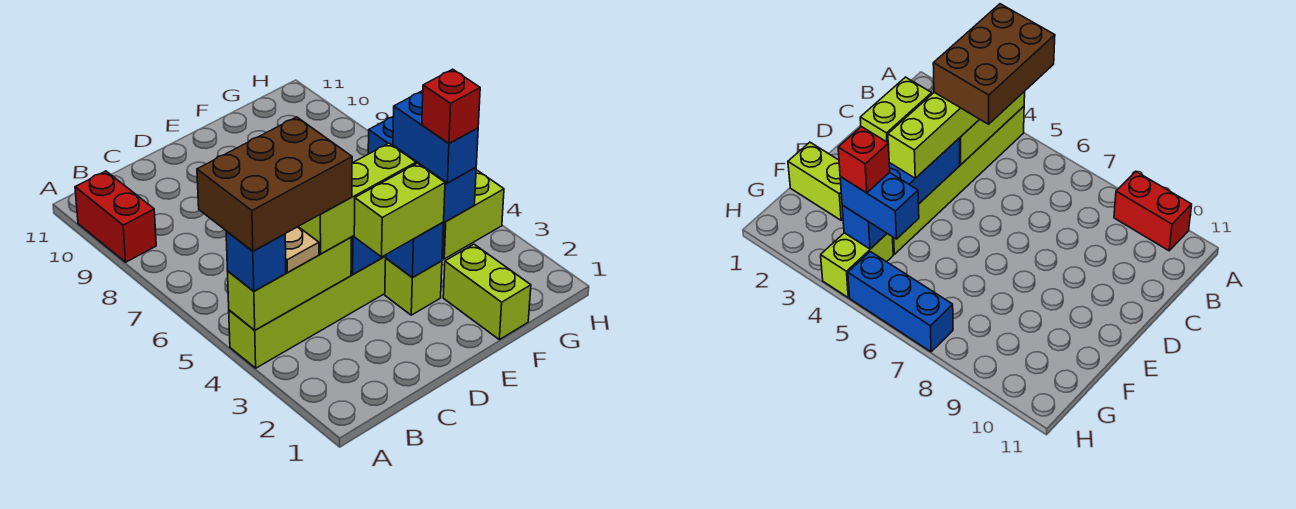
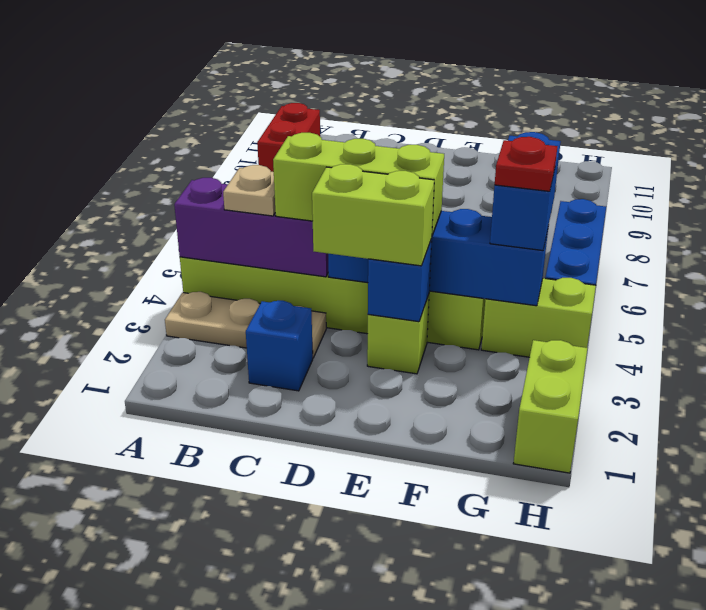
none -> tan 1x3 plate [165,292,326,358]
lime 1x3 brick [228,238,351,330] -> purple 1x3 brick [174,178,328,277]
blue 1x1 brick [226,231,286,291] -> blue 1x1 brick moved to [246,301,313,391]
brown 2x3 brick [197,117,352,251] -> none
lime 1x2 brick [443,244,531,340] -> lime 1x2 brick moved to [513,340,588,473]
red 1x1 brick [422,69,480,144] -> red 1x1 plate [495,137,557,191]

